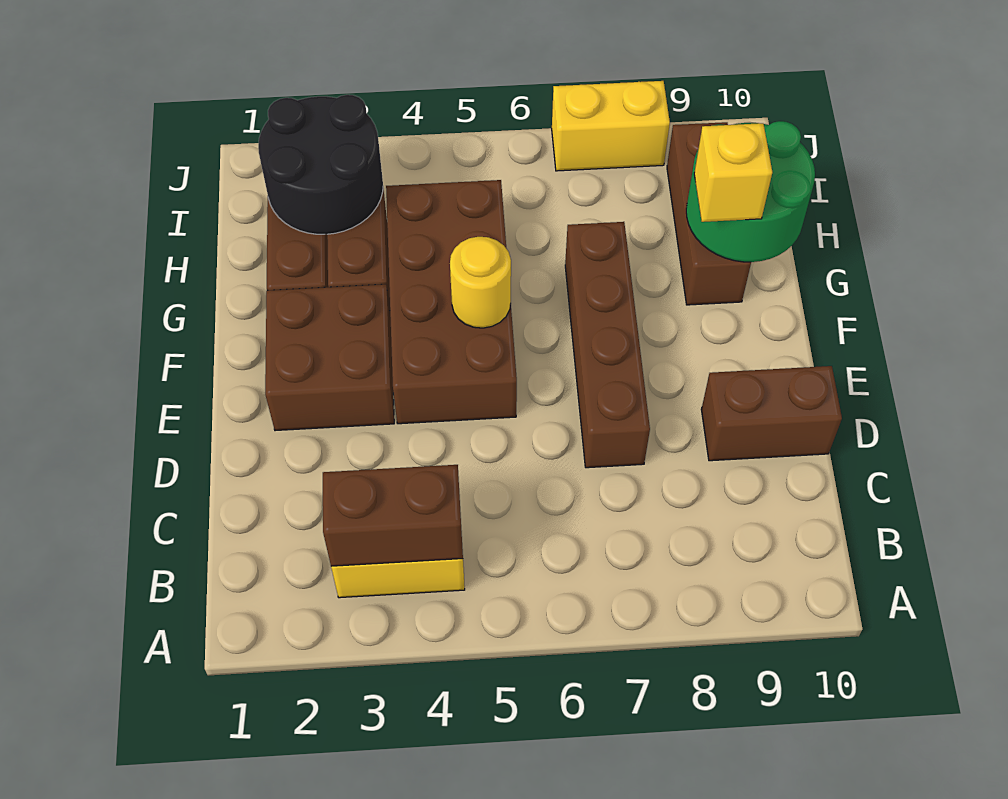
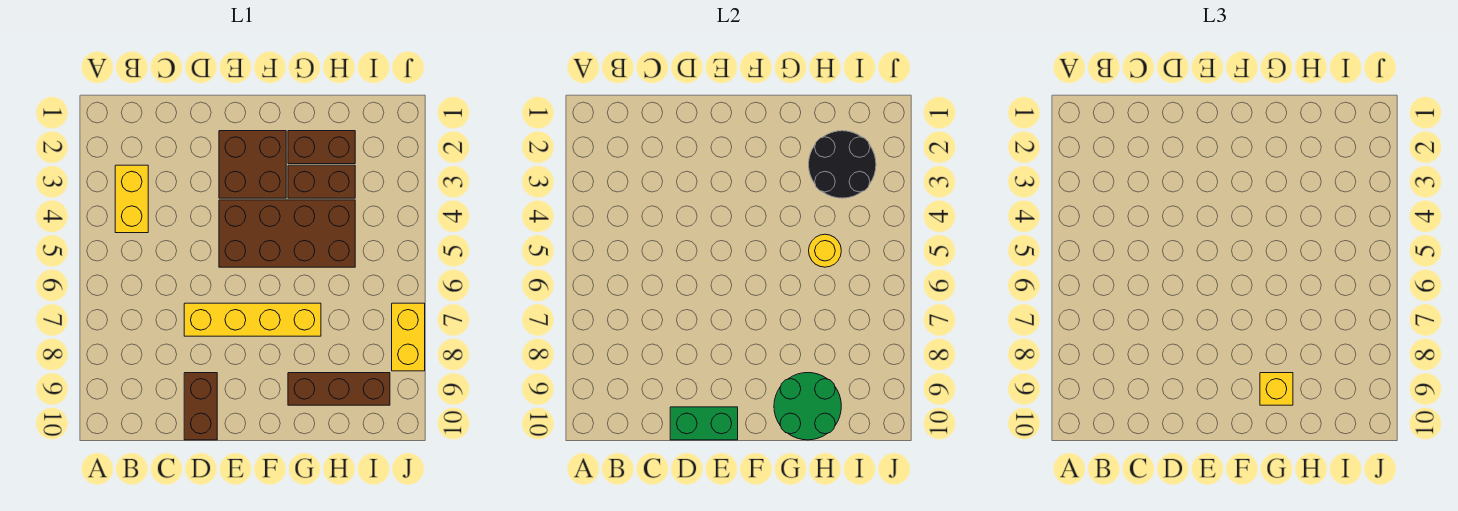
brown 1x2 brick [323,465,463,566] -> none
brown 1x4 brick [565,222,650,468] -> yellow 1x4 brick [184,303,321,336]
none -> green 1x2 brick [670,407,738,440]
yellow 1x1 round brick [450,237,511,328] -> yellow 1x1 round brick moved to [809,234,841,267]

